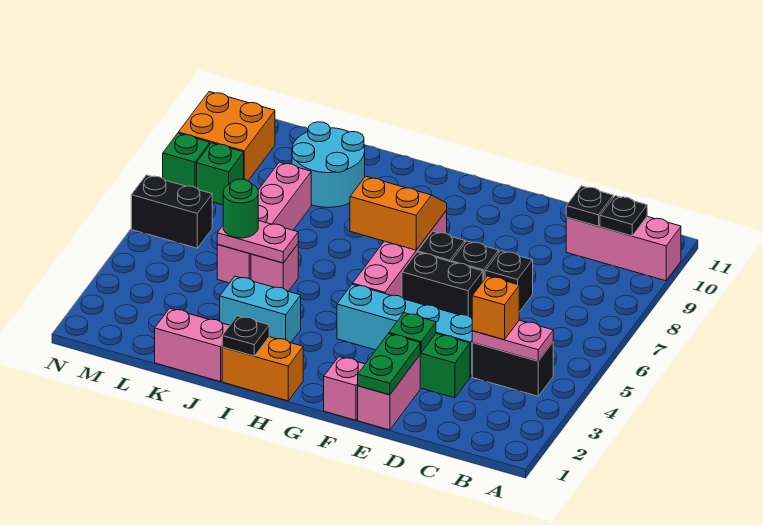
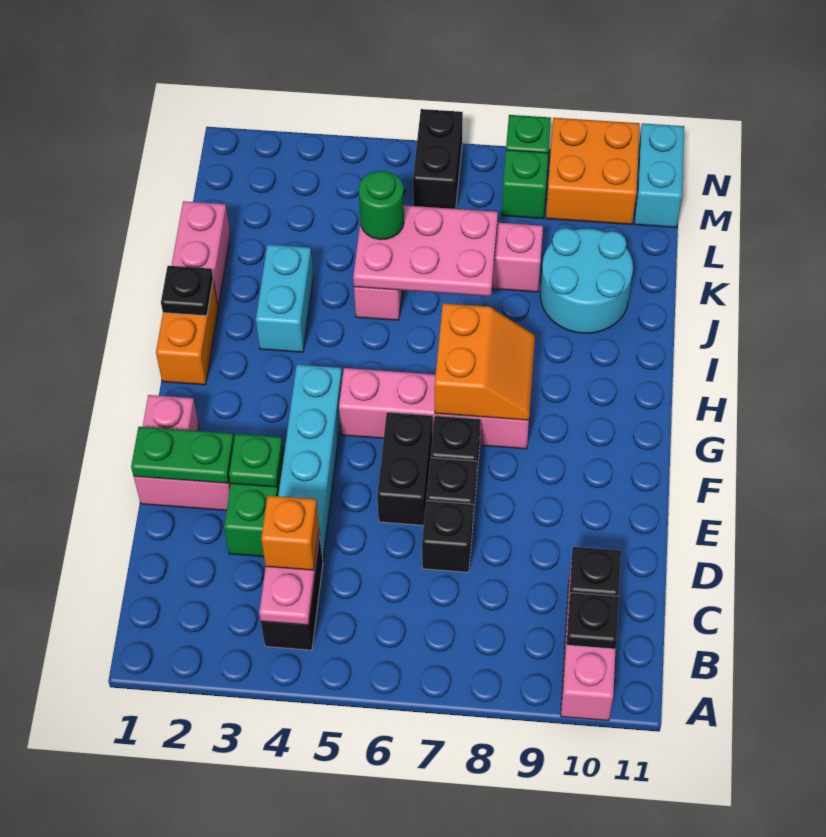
pink 1x2 plate [217,220,298,263] -> pink 2x3 plate [353,205,498,296]
none -> cyan 1x2 brick [634,123,684,228]

